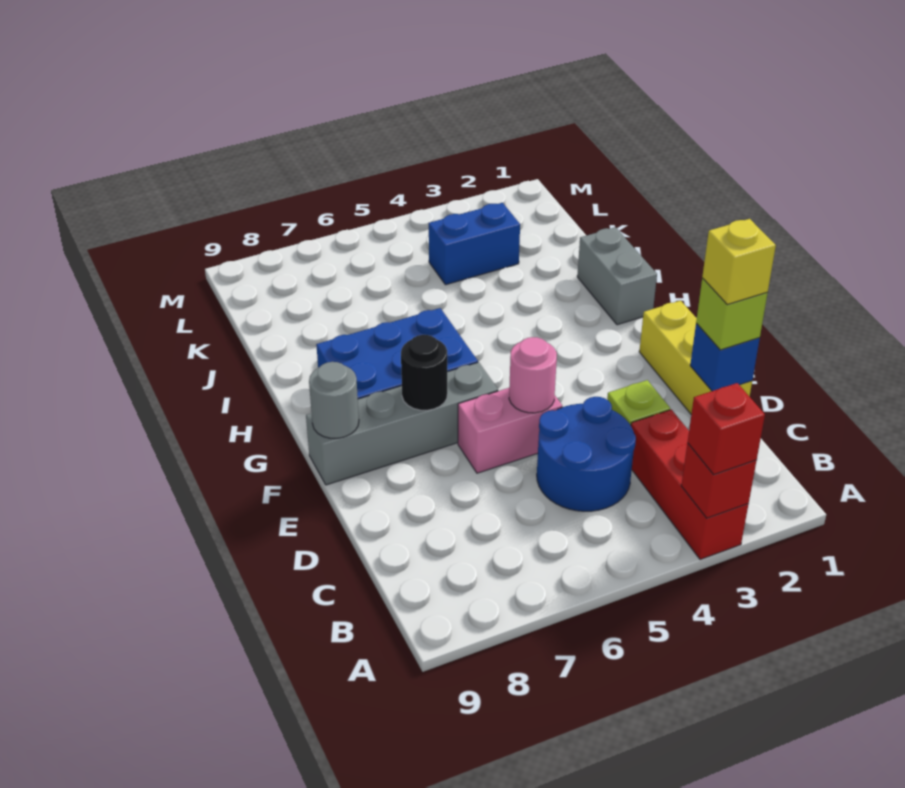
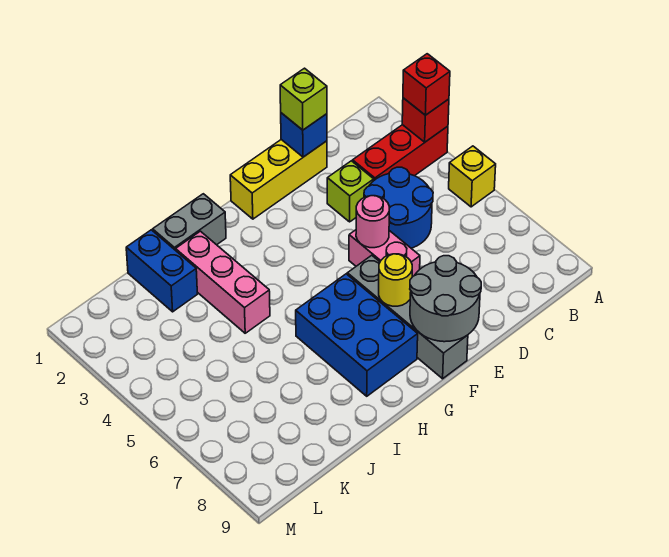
yellow 1x1 brick [702,219,776,305] -> yellow 1x1 brick moved to [449,146,496,207]
black 1x1 round brick [401,335,447,410] -> yellow 1x1 round brick [379,254,412,306]
grey 1x1 round brick [309,362,359,438] -> grey 2x2 round brick [410,256,481,342]
none -> pink 1x3 brick [176,231,270,333]
blue 1x2 brick [429,203,520,285] -> blue 1x2 brick moved to [126,230,197,312]

